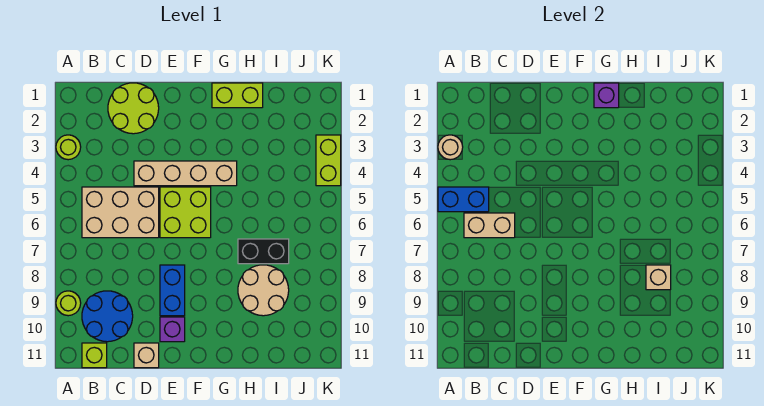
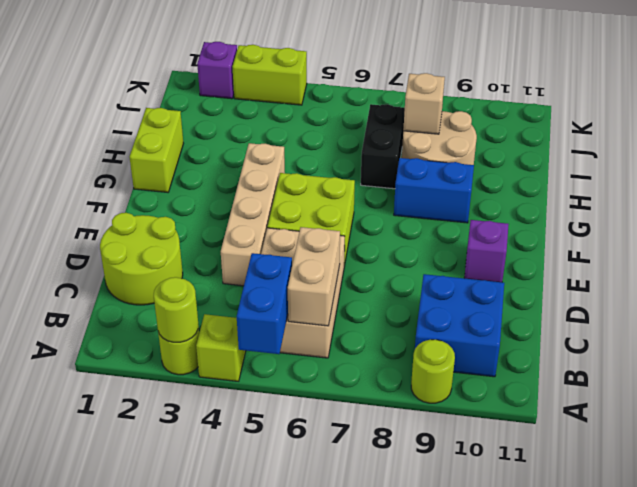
tan 1x1 round brick [438,135,463,160] -> lime 1x1 round brick [154,277,198,342]
blue 2x2 round brick [82,291,133,342] -> blue 2x2 brick [415,274,504,377]
lime 1x1 brick [82,343,107,368] -> lime 1x1 brick moved to [196,314,246,381]
tan 1x1 brick [134,343,159,368] -> none
blue 1x2 brick [160,265,185,316] -> blue 1x2 brick moved to [394,158,474,223]
purple 1x1 brick [594,83,619,108] -> purple 1x1 brick moved to [197,42,237,99]

